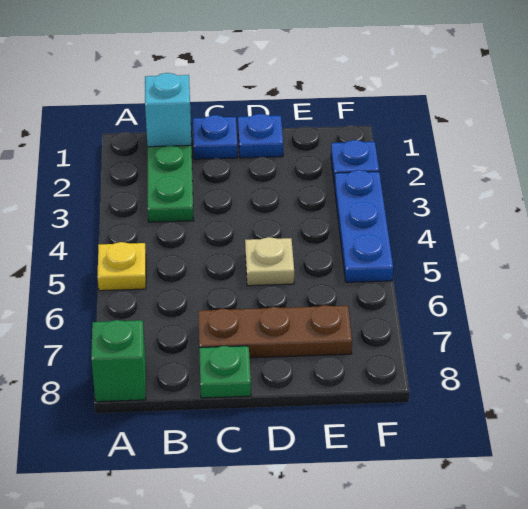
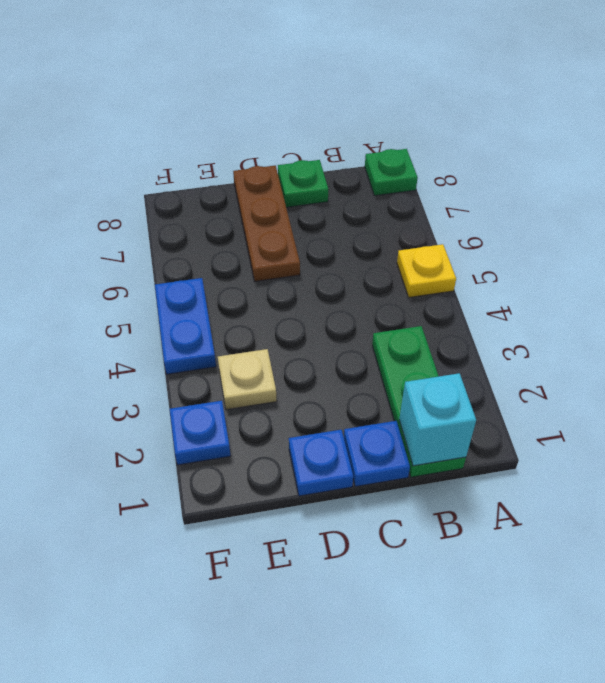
green 1x1 brick [91,320,146,402] -> green 1x1 plate [365,149,418,196]
brown 1x3 plate [198,305,352,358] -> brown 1x3 plate turned to [233,166,300,281]
tan 1x1 plate [245,237,294,286] -> tan 1x1 plate moved to [218,349,277,410]
blue 1x3 plate [334,170,393,282] -> blue 1x2 plate [155,278,216,374]

